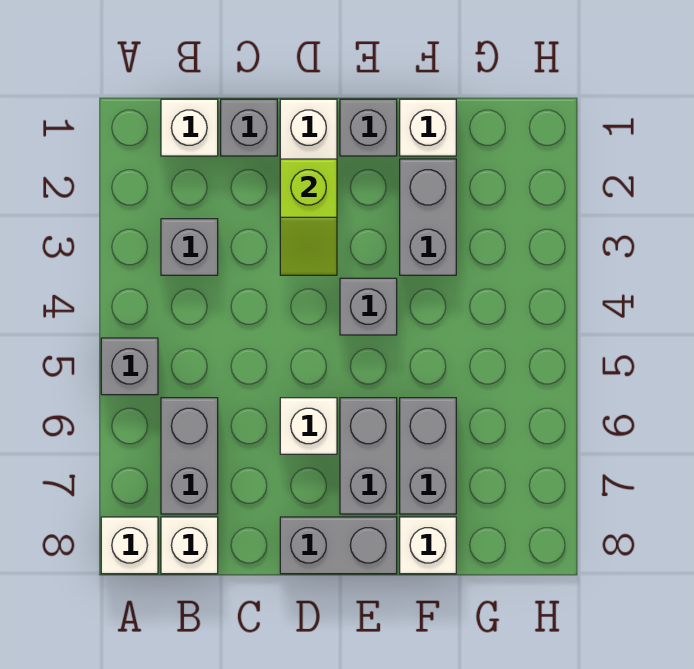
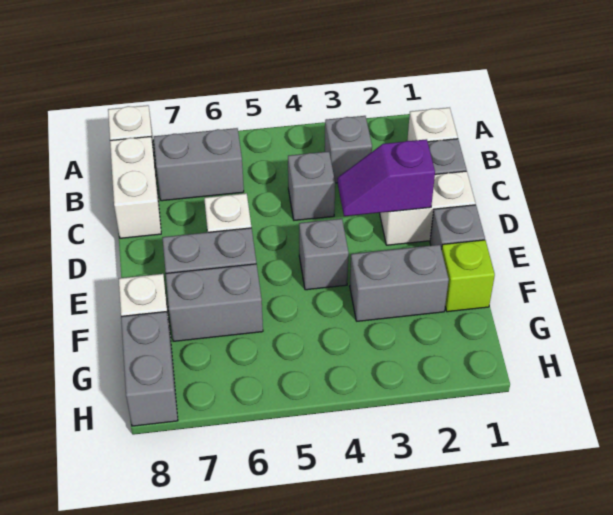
grey 1x1 brick [101,338,158,395] -> grey 1x1 brick moved to [288,152,335,220]
white 1x1 brick [161,517,218,574] -> white 1x2 brick [110,137,161,238]
lime 1x2 slope [280,159,337,275] -> purple 1x2 slope [338,139,435,216]
grey 1x2 brick [280,517,397,574] -> grey 1x2 brick moved to [121,312,178,426]
white 1x1 brick [400,99,456,156] -> lime 1x1 brick [442,240,495,312]

